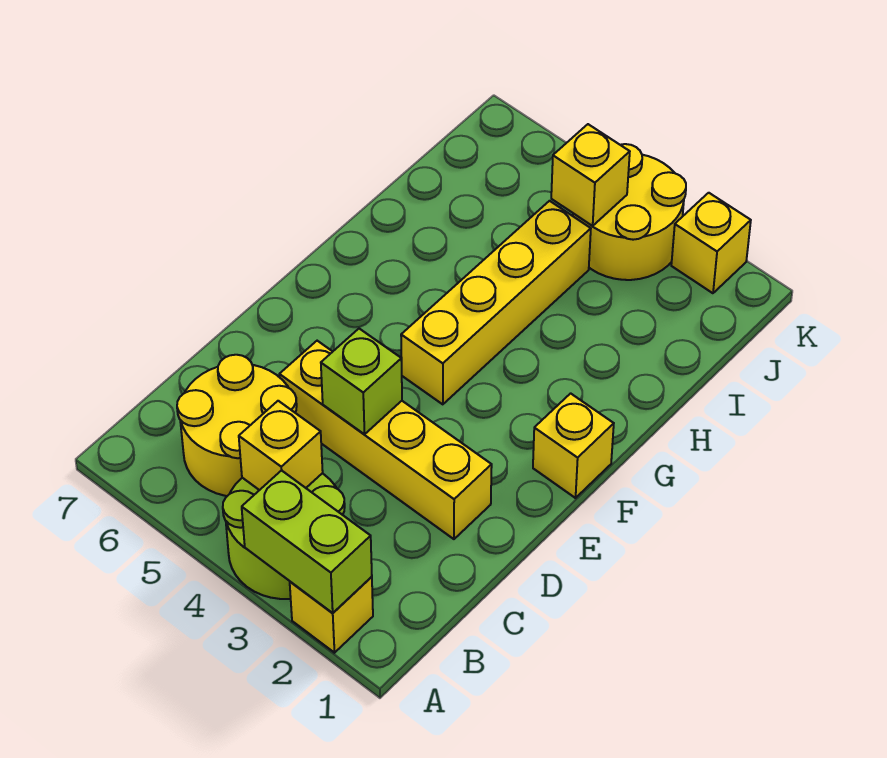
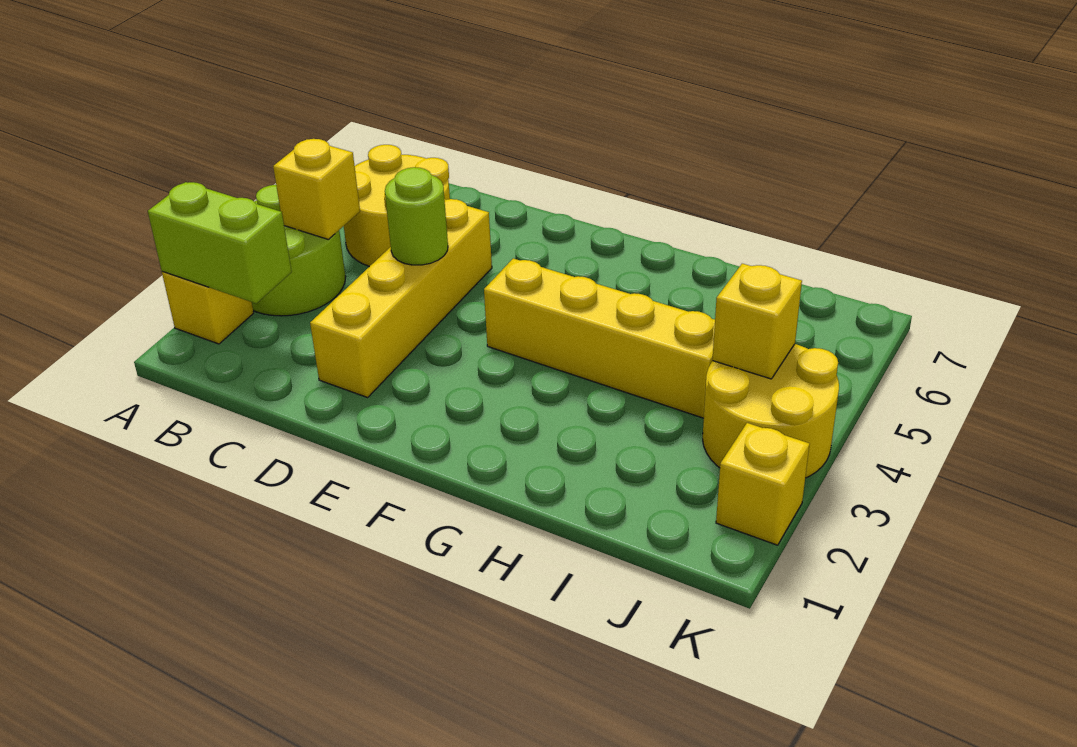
lime 1x2 brick [242,470,372,613] -> lime 1x2 brick turned to [148,182,292,303]
lime 1x1 brick [321,329,402,434] -> lime 1x1 round brick [385,167,448,265]
yellow 1x1 brick [533,393,614,498] -> none

